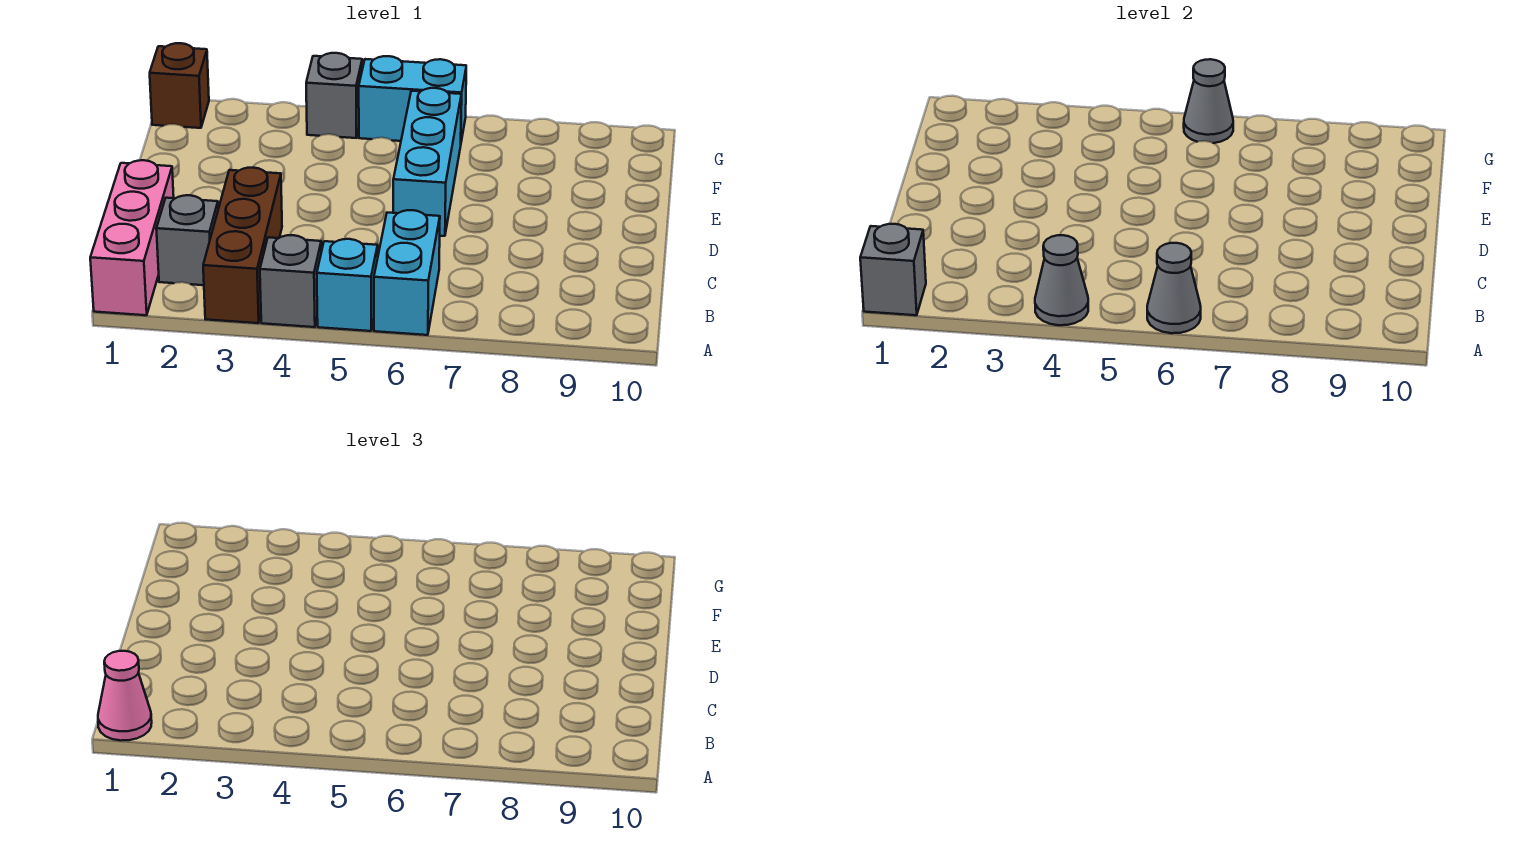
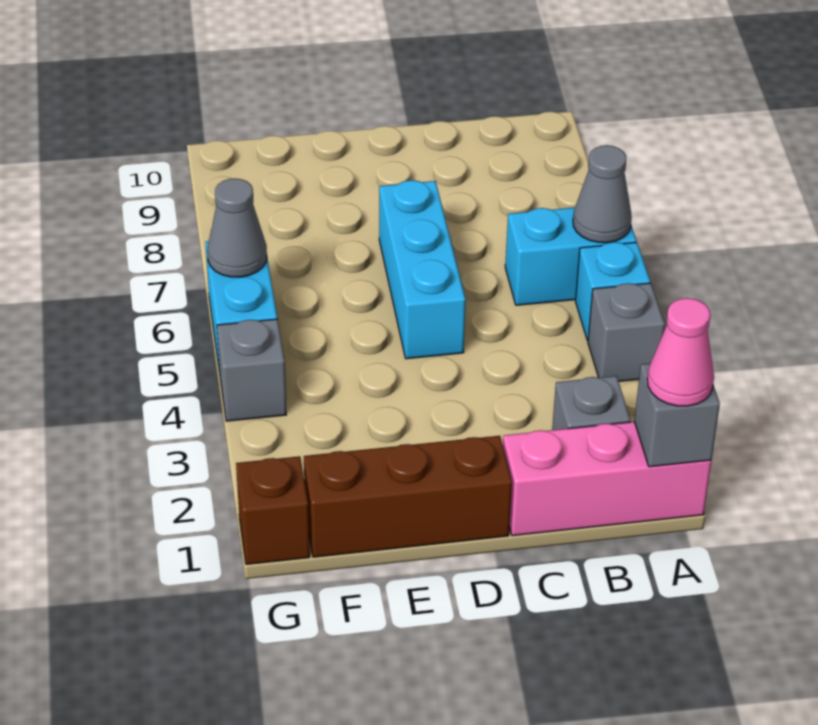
brown 1x3 brick [203,168,282,323] -> brown 1x3 brick moved to [304,436,512,557]
grey 1x1 cone [1035,235,1088,325] -> none
cyan 1x3 brick [393,88,461,236] -> cyan 1x3 brick turned to [379,180,466,359]

